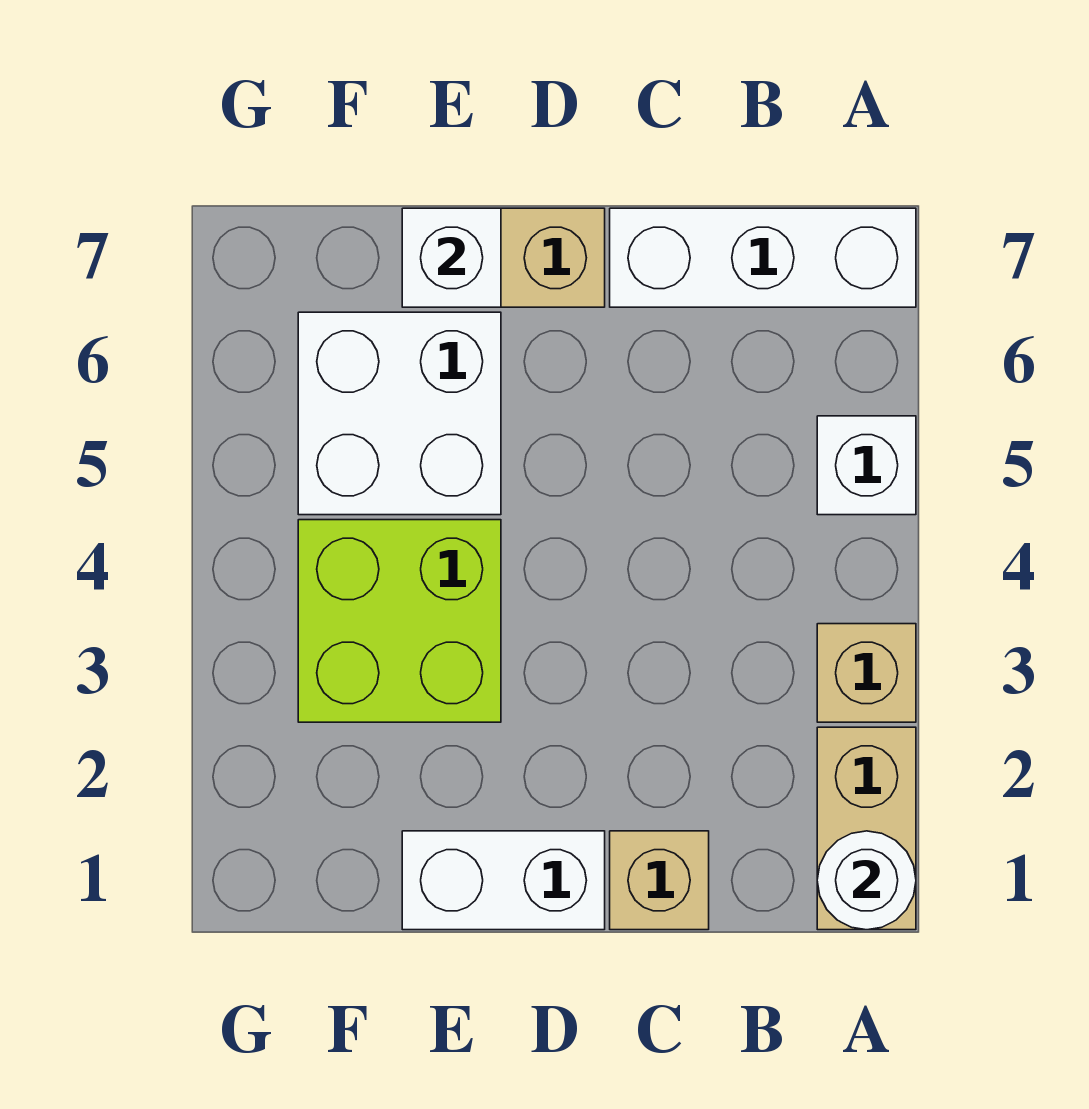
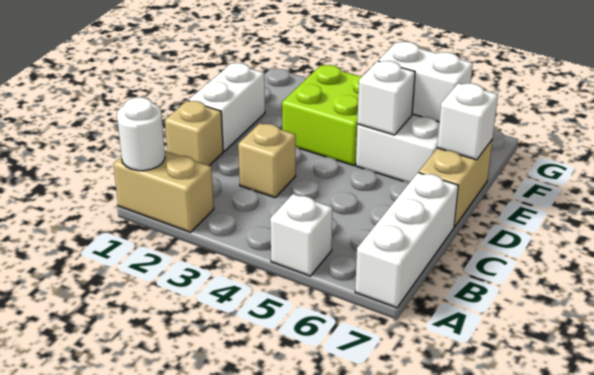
tan 1x1 brick [817,624,916,722] -> tan 1x1 brick moved to [238,123,296,197]
none -> white 1x1 brick [357,61,415,135]
none -> white 1x2 brick [378,42,473,122]

